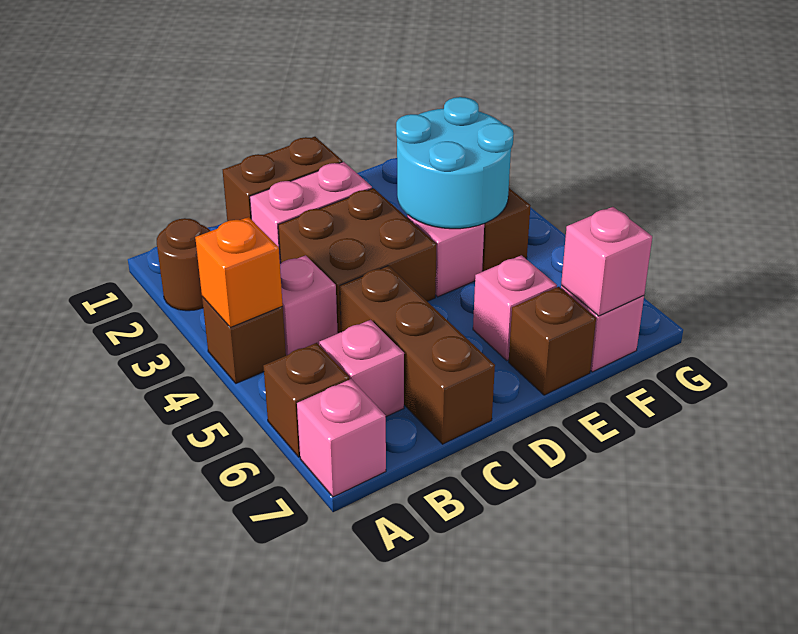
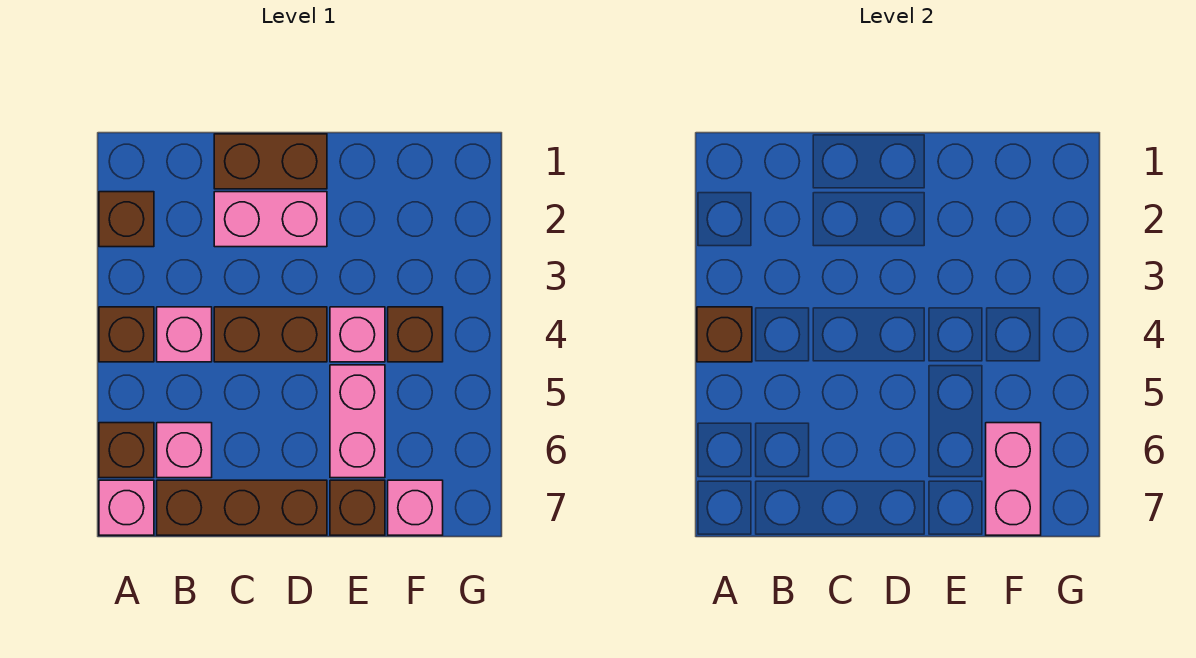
brown 1x1 round brick [157,218,210,311] -> brown 1x1 brick [99,192,154,247]
orange 1x1 brick [195,217,283,327] -> brown 1x1 brick [697,307,752,362]
brown 2x2 brick [278,188,437,333] -> brown 1x2 brick [214,307,327,362]
brown 1x3 brick [340,266,495,444] -> brown 1x3 brick turned to [157,480,327,535]
cyan 2x2 round brick [396,97,514,229] -> none
pink 1x1 brick [473,255,557,361] -> pink 1x2 brick [330,365,385,478]
pink 1x1 brick [561,207,652,316] -> pink 1x2 brick [986,423,1041,535]

